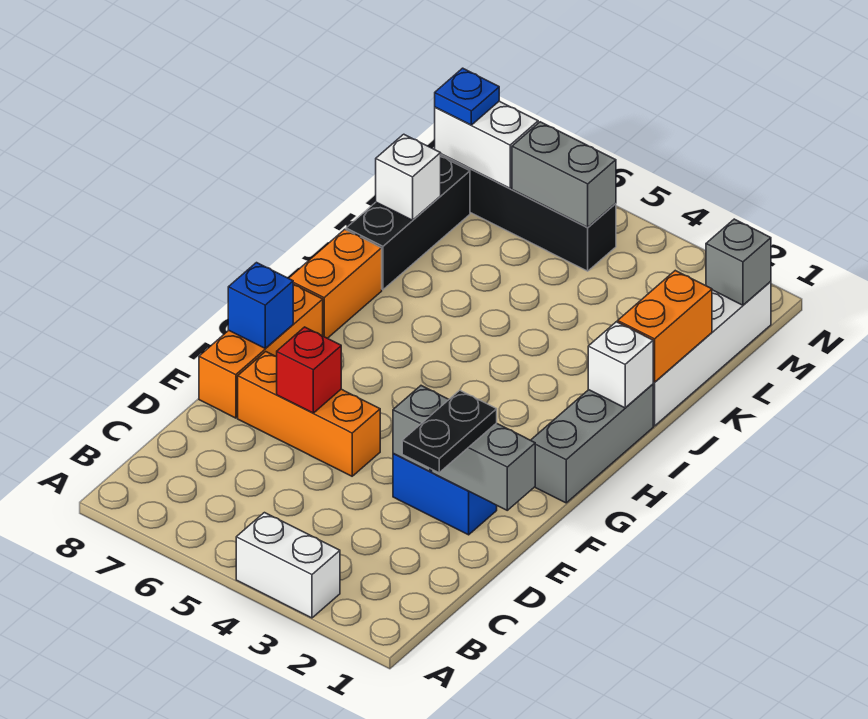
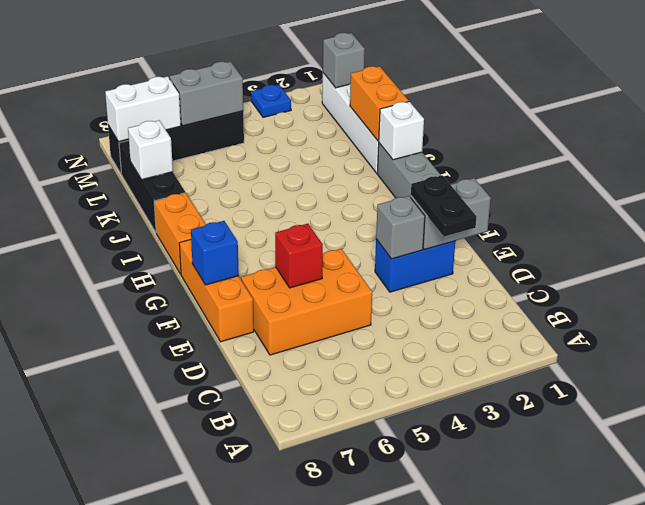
white 1x2 brick [236,513,340,618] -> none
orange 1x3 brick [238,352,380,476] -> orange 2x3 brick [241,249,372,355]
blue 1x1 plate [435,68,499,125] -> blue 1x1 plate moved to [251,85,291,117]

